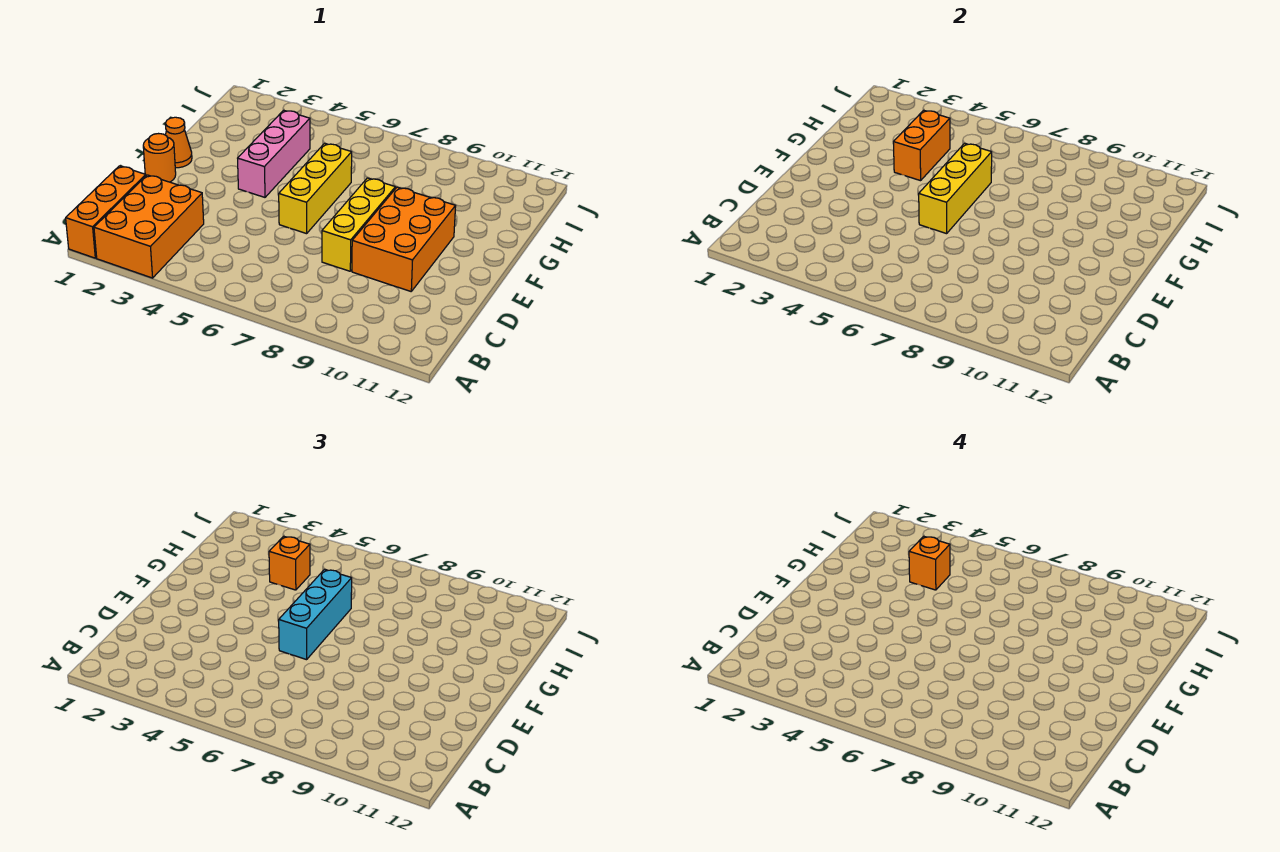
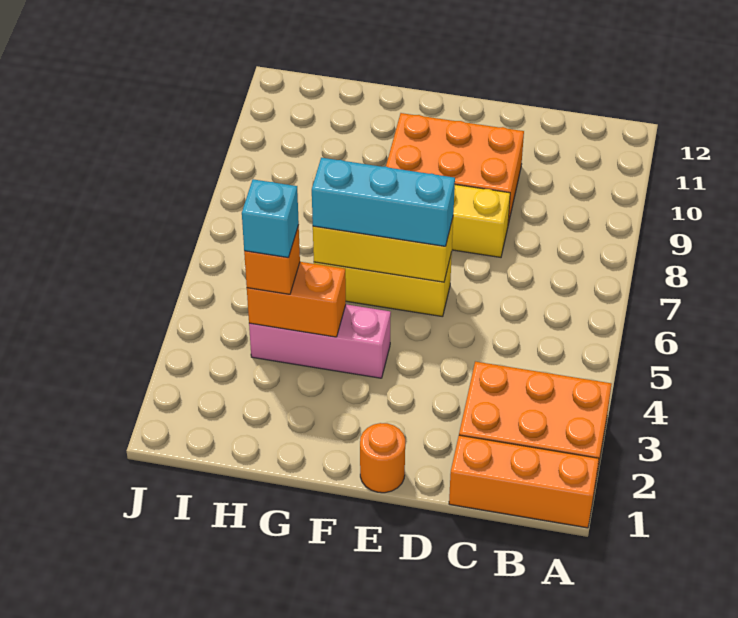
orange 1x1 cone [166,117,192,168] -> none
orange 1x1 brick [909,536,950,590] -> cyan 1x1 brick [242,179,299,258]

